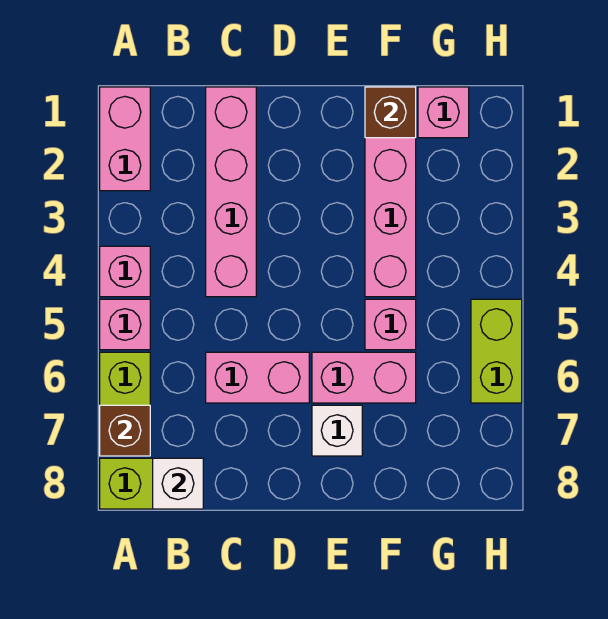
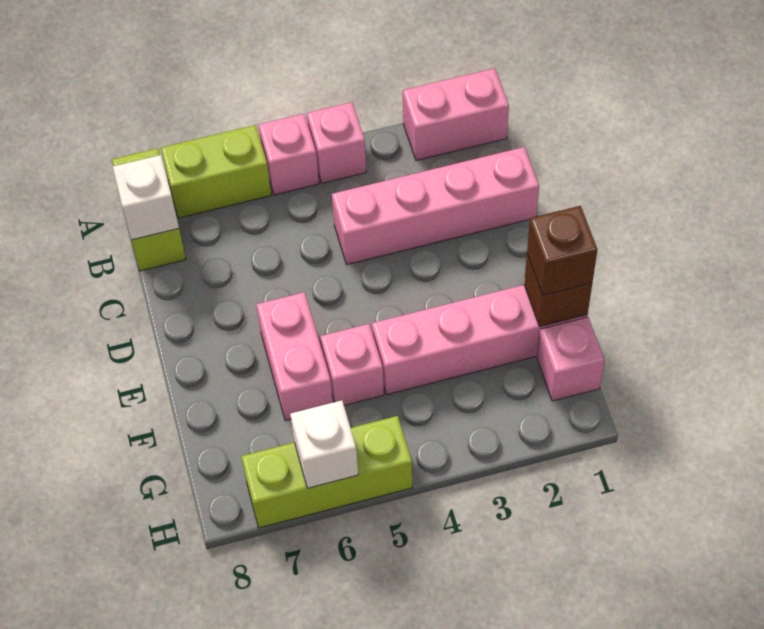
brown 1x1 brick [100,405,150,456] -> brown 1x1 brick moved to [527,206,597,295]
pink 1x2 brick [206,352,309,403] -> none
white 1x1 brick [312,405,362,456] -> white 1x1 brick moved to [290,400,358,488]
lime 1x2 brick [471,299,522,403] -> lime 1x3 brick [241,416,412,528]

